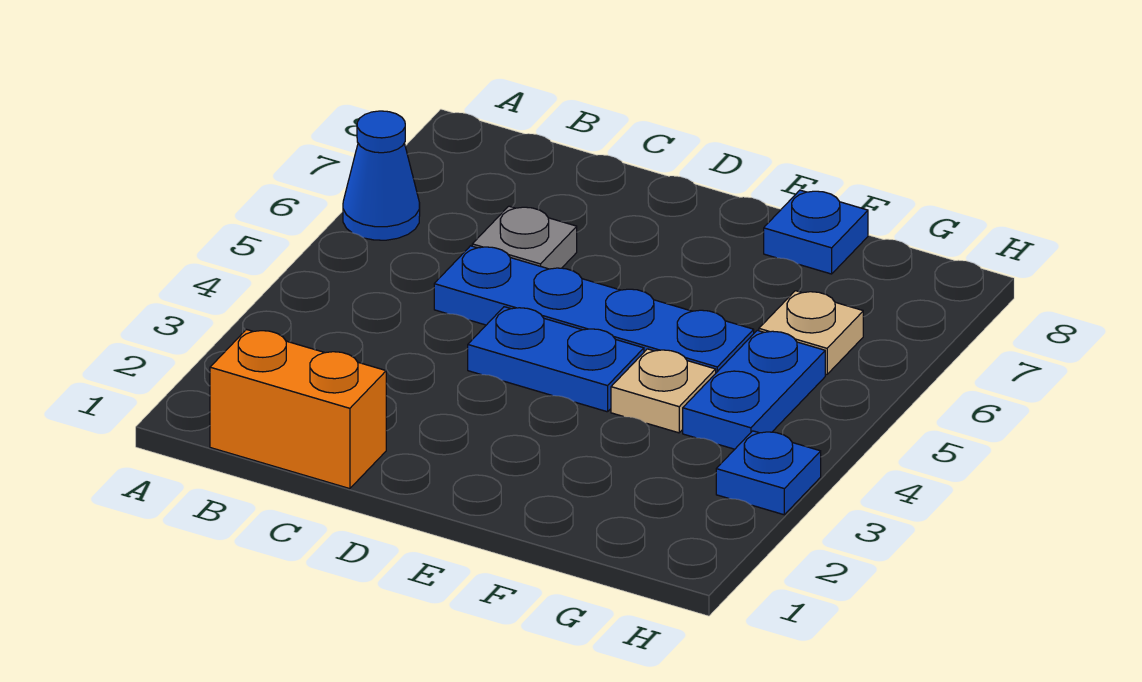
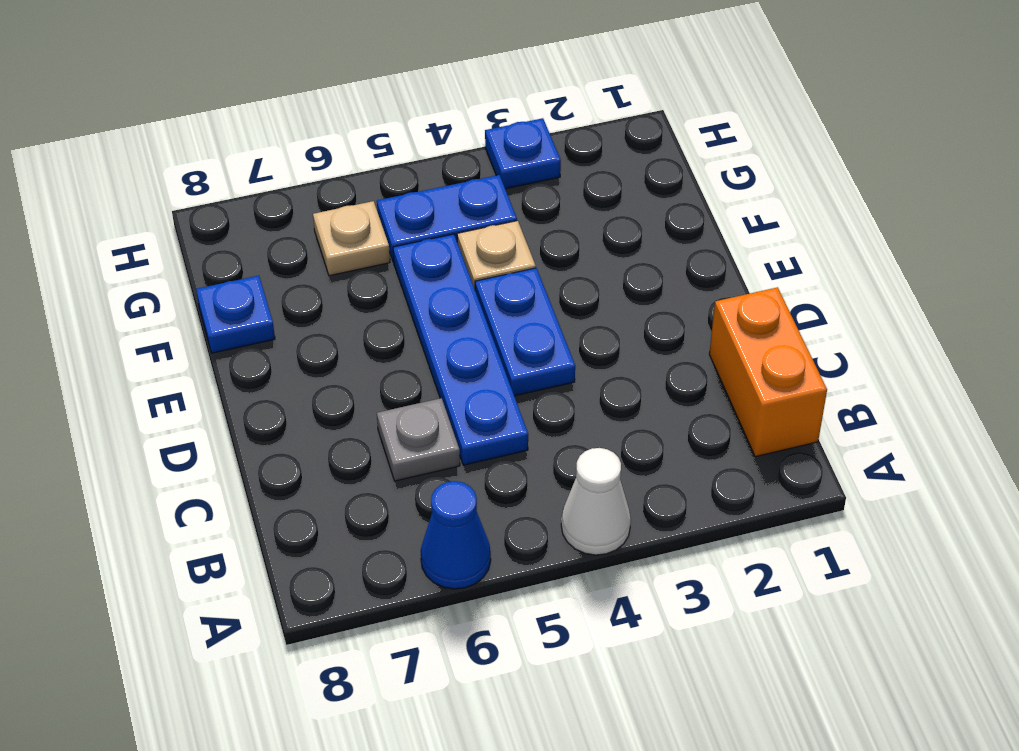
none -> white 1x1 cone [561,448,631,555]

